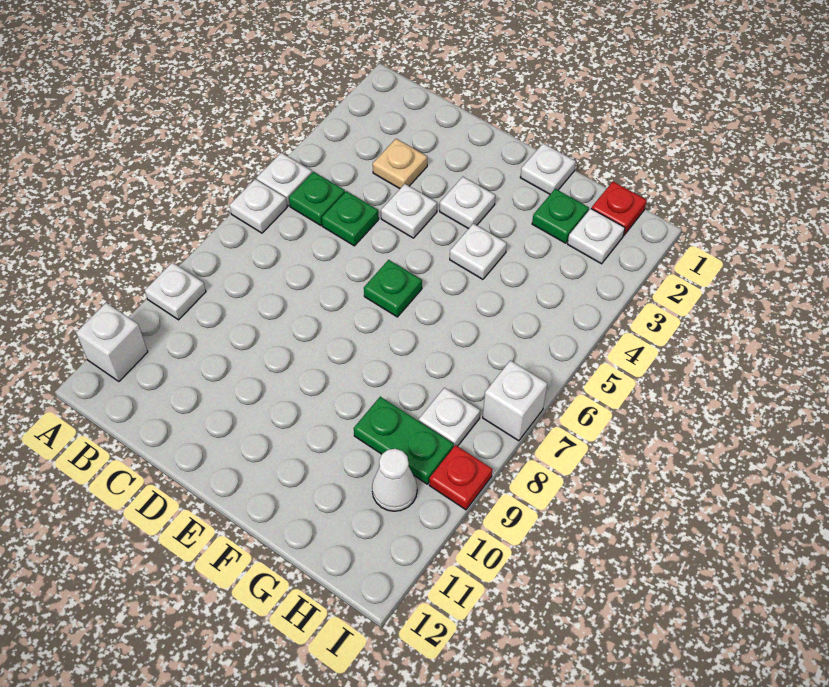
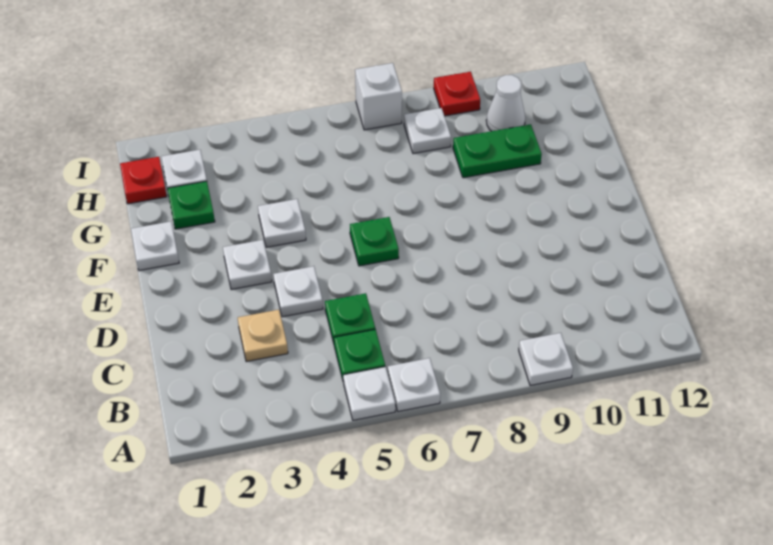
white 1x1 brick [76,303,148,381] -> none
green 1x2 plate [354,397,454,484] -> green 1x2 plate turned to [453,124,542,178]

